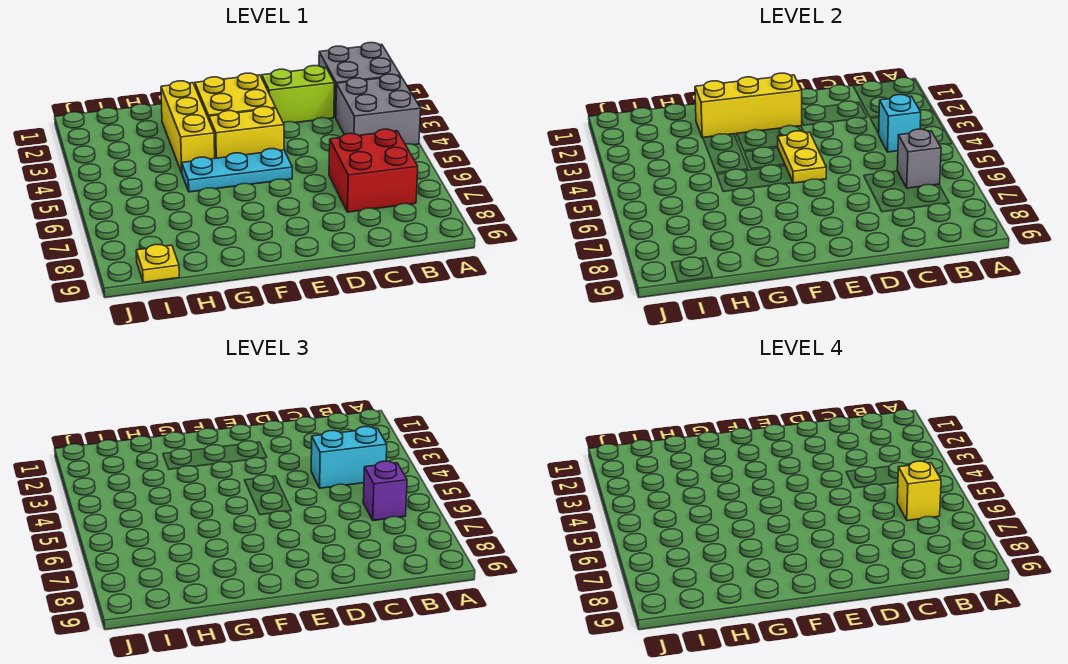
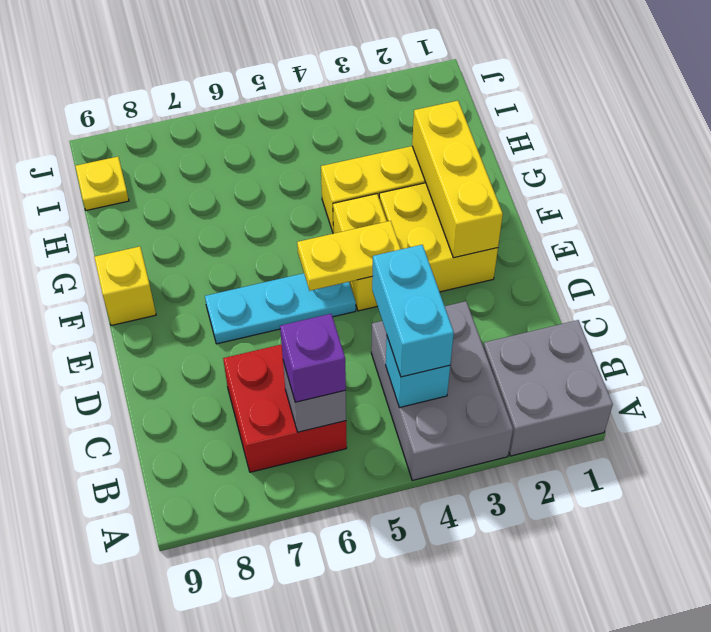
grey 2x2 brick [335,74,421,145] -> grey 2x3 brick [371,301,513,480]
yellow 1x1 brick [897,461,941,521] -> yellow 1x1 brick moved to [94,246,156,326]
lime 1x2 brick [262,66,335,123] -> none
cyan 1x3 plate [182,149,292,192] -> cyan 1x3 plate turned to [205,273,356,344]

